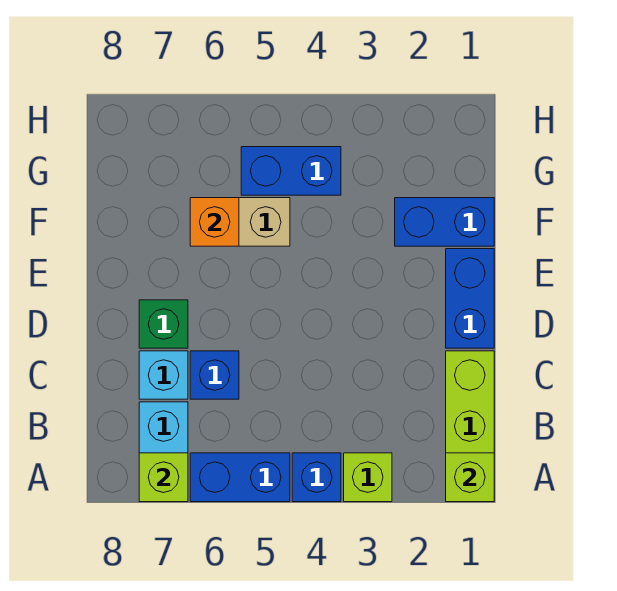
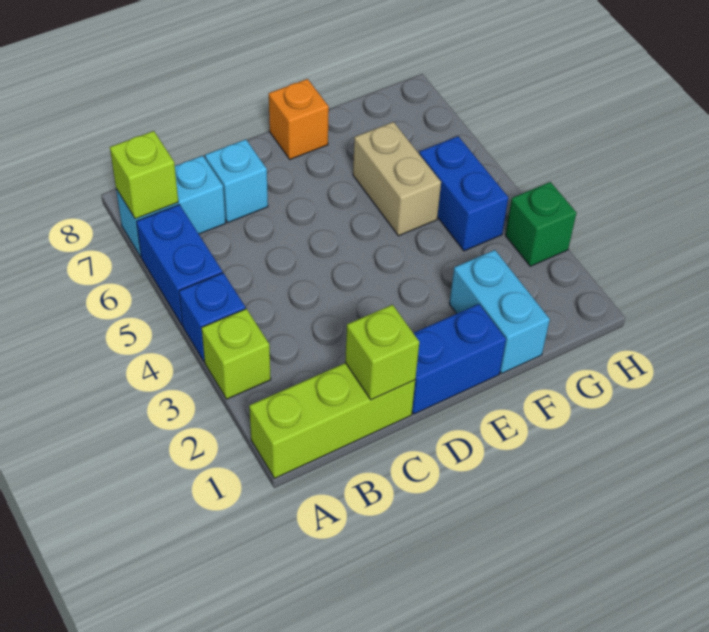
lime 1x1 brick [446,453,494,502] -> lime 1x1 brick moved to [345,305,419,400]
blue 1x1 brick [190,351,239,399] -> none
green 1x1 brick [139,300,188,348] -> green 1x1 brick moved to [505,182,576,266]
blue 1x2 brick [395,198,494,246] -> cyan 1x2 brick [449,250,550,373]
orange 1x1 brick [190,198,239,246] -> orange 1x1 brick moved to [269,79,329,159]

